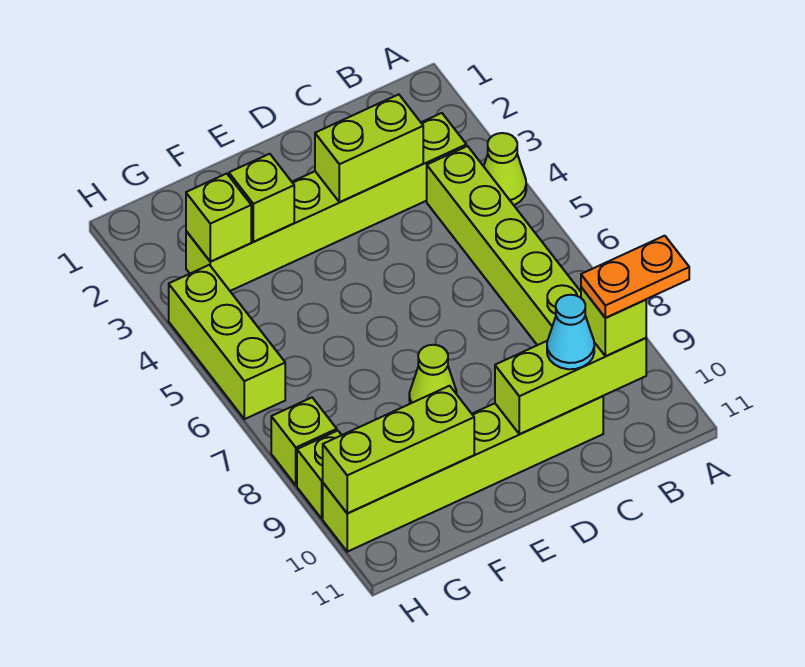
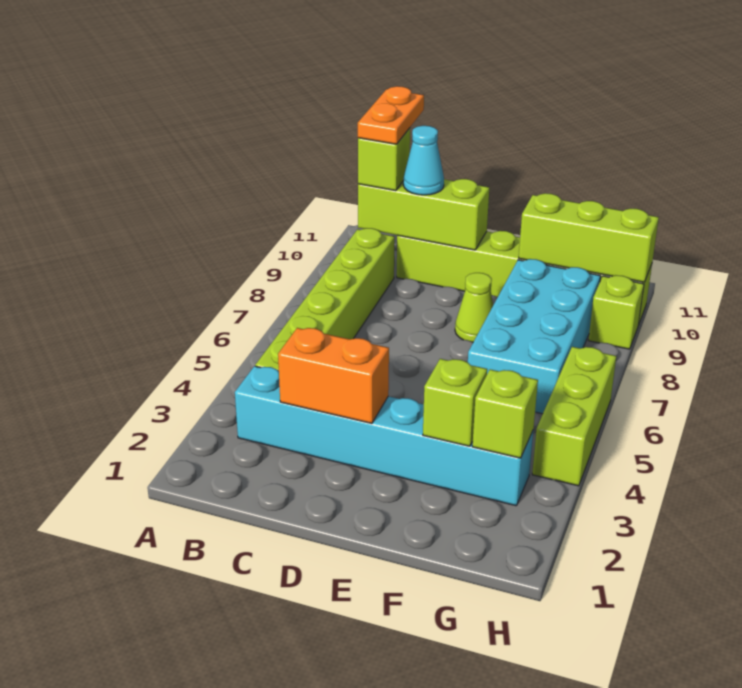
lime 1x1 cone [484,133,526,205] -> none
orange 1x2 plate [581,236,689,318] -> orange 1x2 plate turned to [358,86,424,144]
lime 1x6 brick [186,113,466,291] -> cyan 1x6 brick [235,366,533,506]
lime 1x2 brick [315,94,423,202] -> orange 1x2 brick [278,328,389,423]
none -> cyan 2x4 brick [468,259,600,414]
lime 1x1 brick [271,398,337,485] -> none

